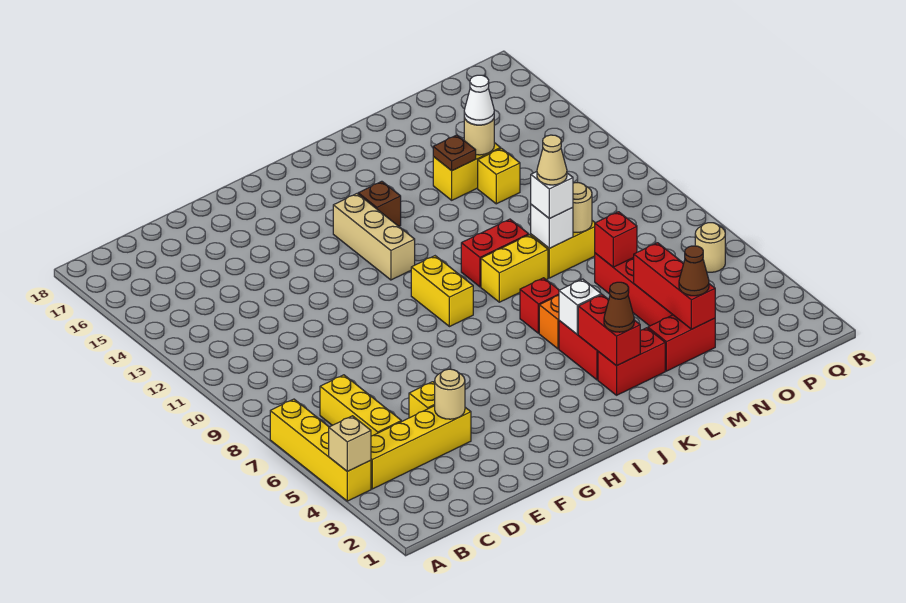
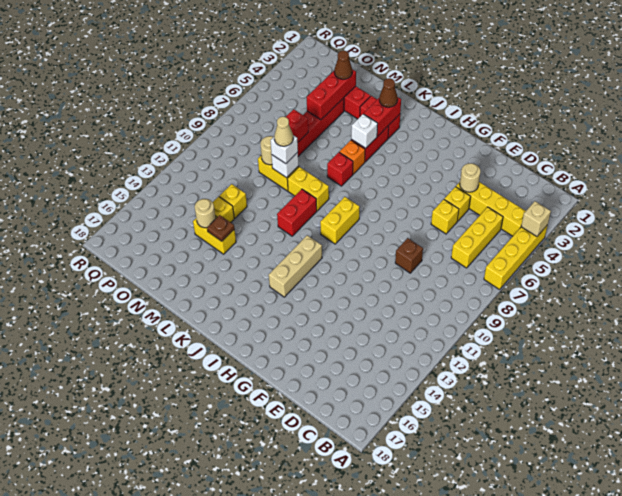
none -> yellow 1x1 brick [431,199,459,234]
brown 1x1 brick [358,181,401,226] -> brown 1x1 brick moved to [395,238,423,273]
red 1x2 brick [461,219,529,287] -> red 1x2 brick turned to [277,189,317,236]
none -> yellow 1x1 brick [219,184,247,218]
white 1x1 cone [464,75,494,125] -> none
tan 1x1 round brick [695,223,725,272] -> none

